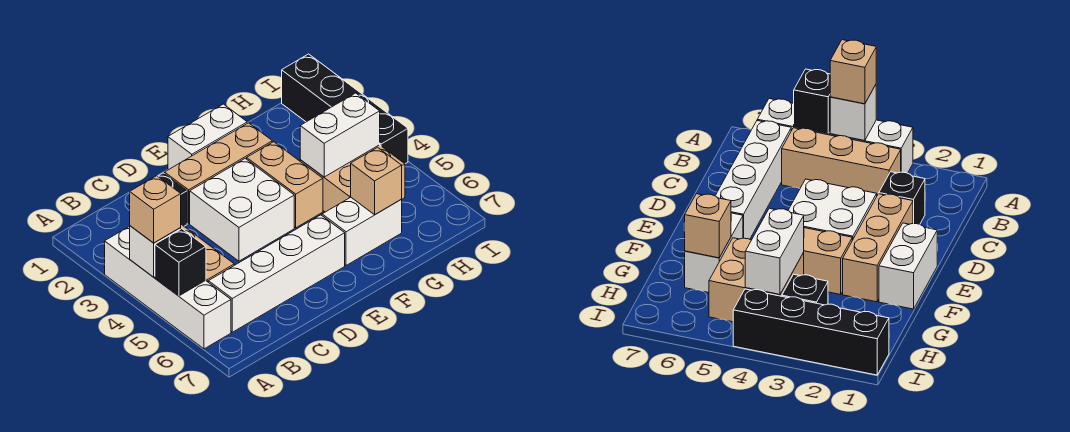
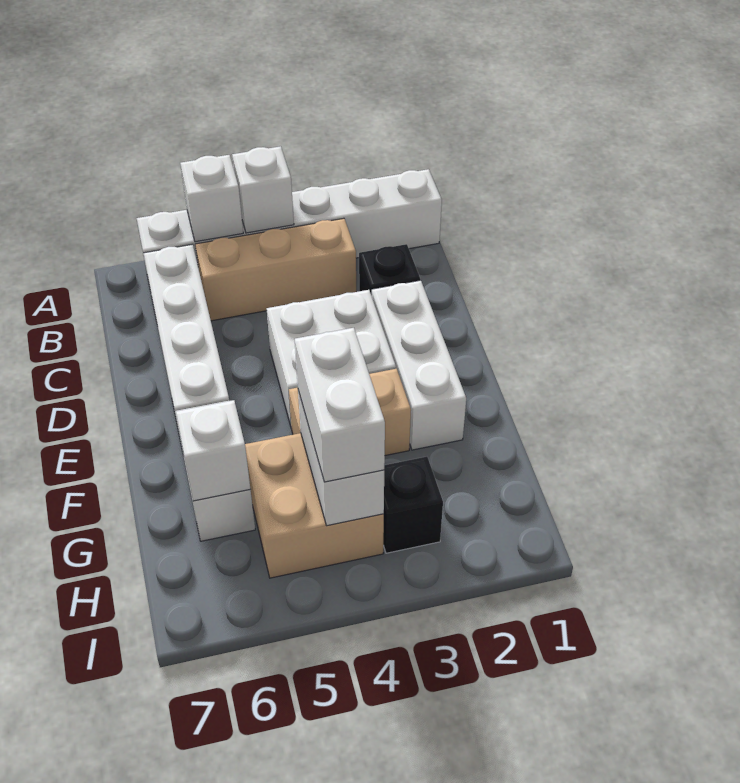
white 1x4 brick [105,226,231,349] -> white 1x6 brick [137,169,442,276]
tan 1x1 brick [130,176,181,243] -> none
black 1x1 brick [155,229,206,296] -> white 1x1 brick [180,155,243,242]
tan 1x3 brick [165,123,272,223] -> white 1x3 brick [372,280,466,450]
white 1x2 brick [168,104,247,170] -> white 1x2 brick moved to [295,328,385,482]
tan 1x1 brick [351,147,402,215] -> white 1x1 brick [176,400,250,501]
black 1x4 brick [282,54,408,164] -> none

